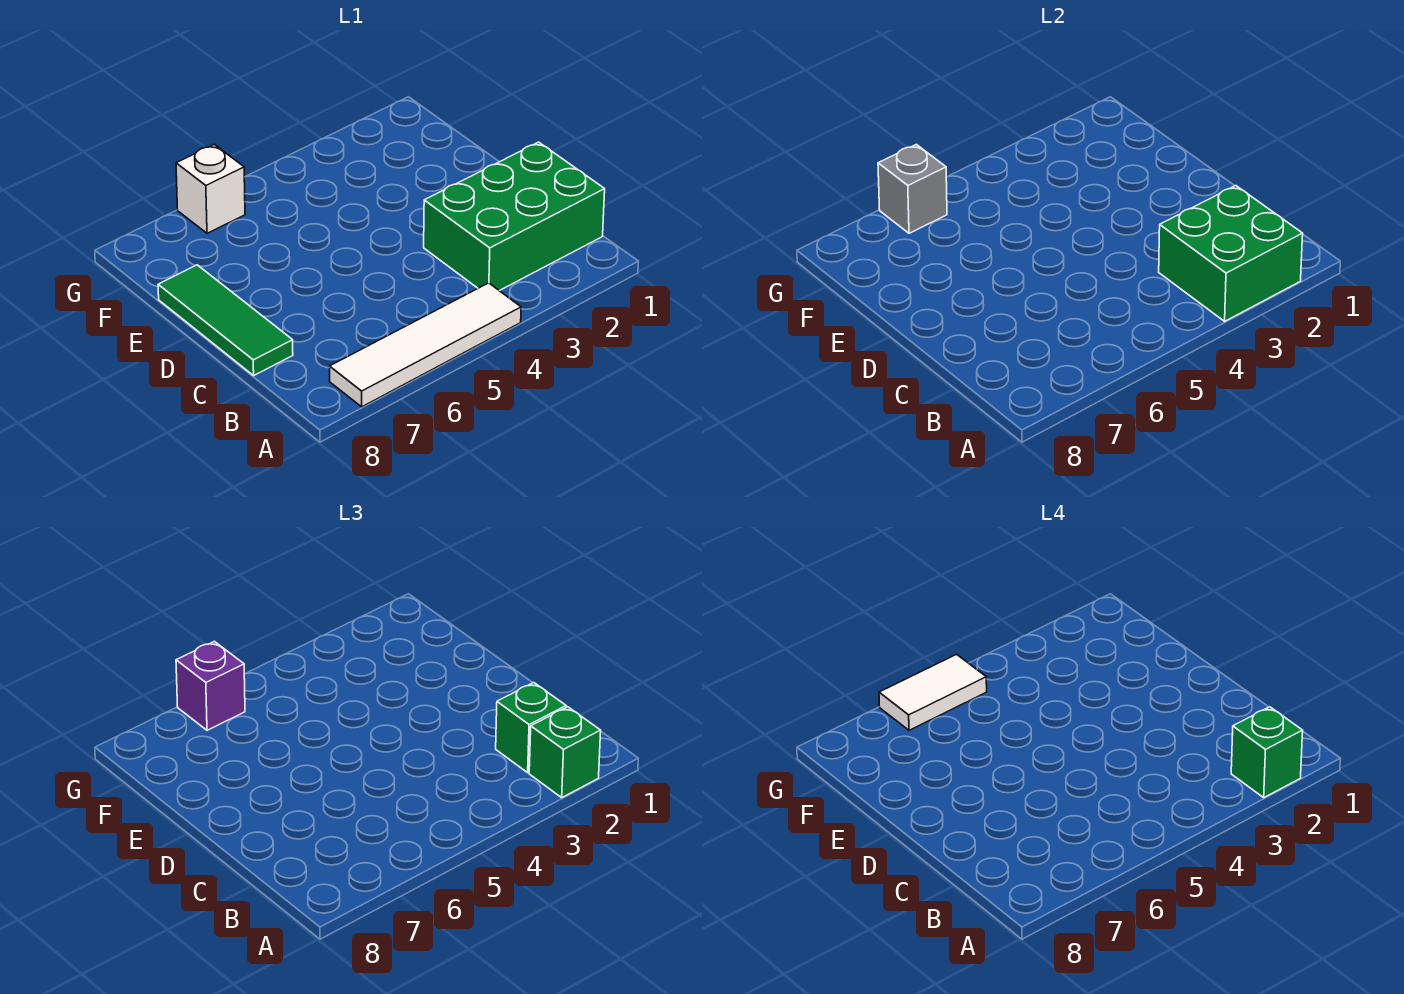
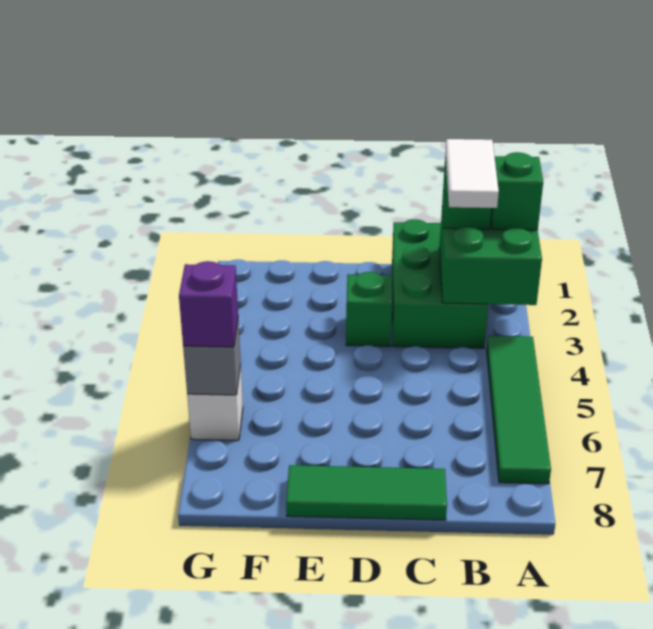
green 1x1 brick [1231,707,1303,797] -> green 1x1 brick moved to [346,272,392,346]
white 1x4 tile [330,283,521,407] -> green 1x4 tile [487,336,551,484]
white 1x2 tile [879,654,987,730] -> white 1x2 tile moved to [445,139,499,208]

